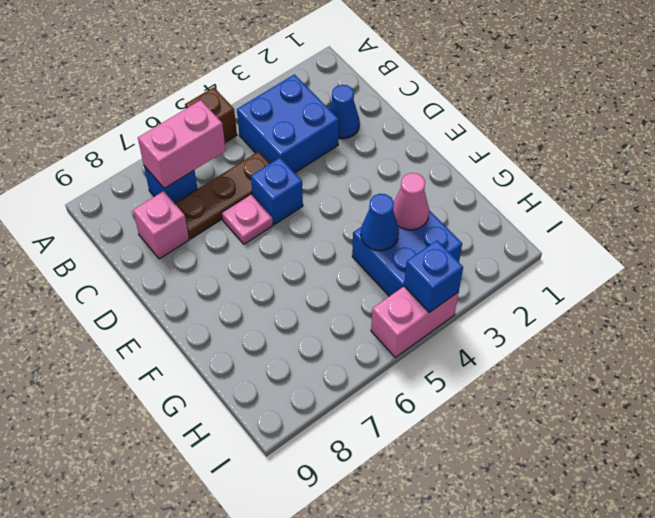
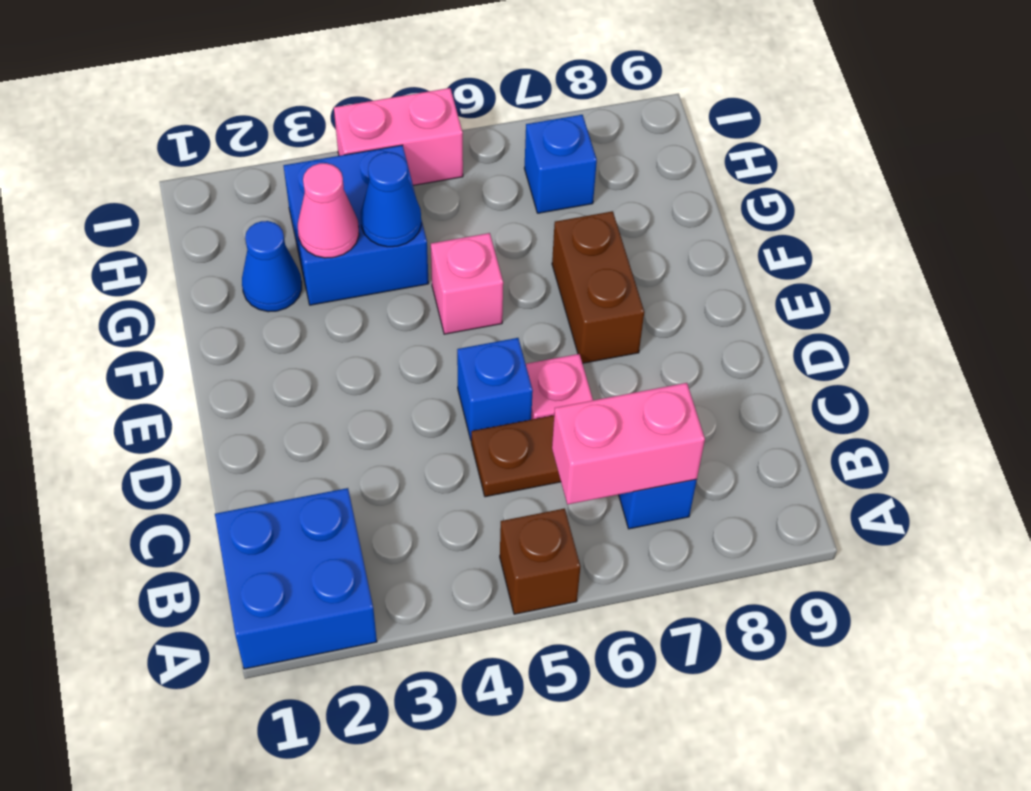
blue 2x2 brick [237,74,339,173] -> blue 2x2 brick moved to [215,488,377,669]
blue 1x1 cone [329,85,360,139] -> blue 1x1 cone moved to [242,221,302,312]
pink 1x1 brick [133,191,189,259] -> pink 1x1 brick moved to [431,233,503,334]
none -> brown 1x2 brick [552,211,644,363]
blue 1x1 brick [404,240,463,313] -> blue 1x1 brick moved to [524,115,597,213]

